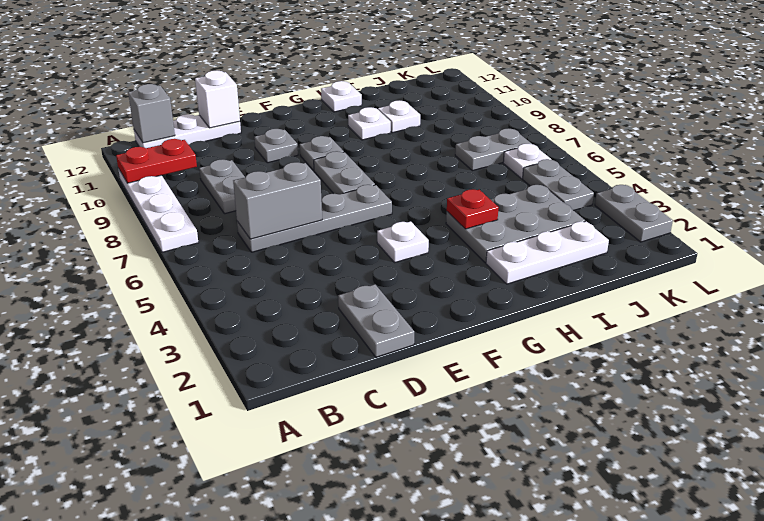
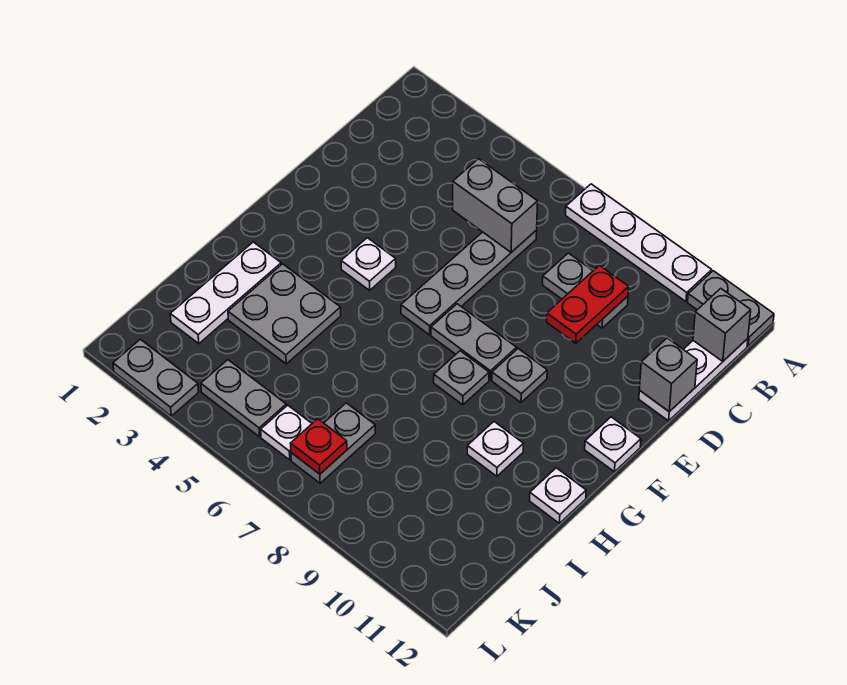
red 1x2 plate [116,139,197,183] -> red 1x2 plate moved to [547,265,629,343]
grey 1x2 brick [233,162,322,239] -> grey 1x2 brick turned to [453,159,538,252]
grey 1x2 plate [338,284,414,357] -> grey 1x2 plate moved to [688,271,774,346]
white 1x1 brick [195,70,240,128] -> grey 1x1 brick [639,338,697,412]
grey 1x1 plate [254,129,298,163] -> grey 1x1 plate moved to [434,351,489,405]
grey 2x3 plate [446,185,585,263] -> grey 2x2 plate [228,264,341,364]
red 1x1 plate [447,189,499,229] -> red 1x1 plate moved to [291,419,347,474]
white 1x1 plate [378,100,420,133] -> white 1x1 plate moved to [585,417,641,472]

